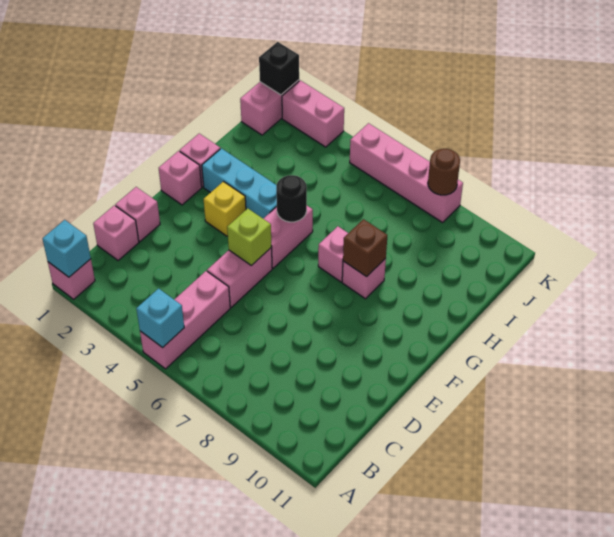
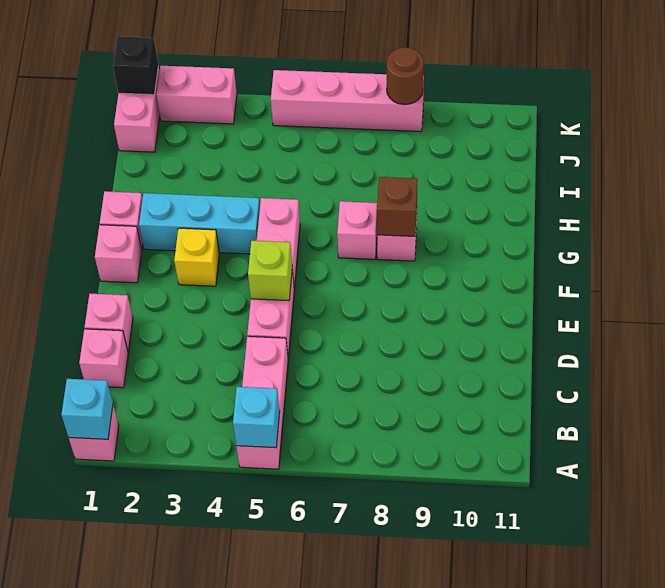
black 1x1 round brick [276,175,307,222] -> none

